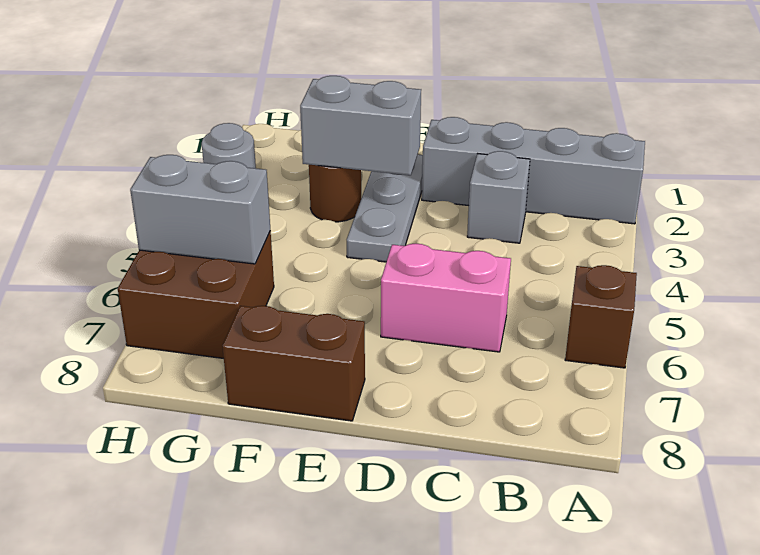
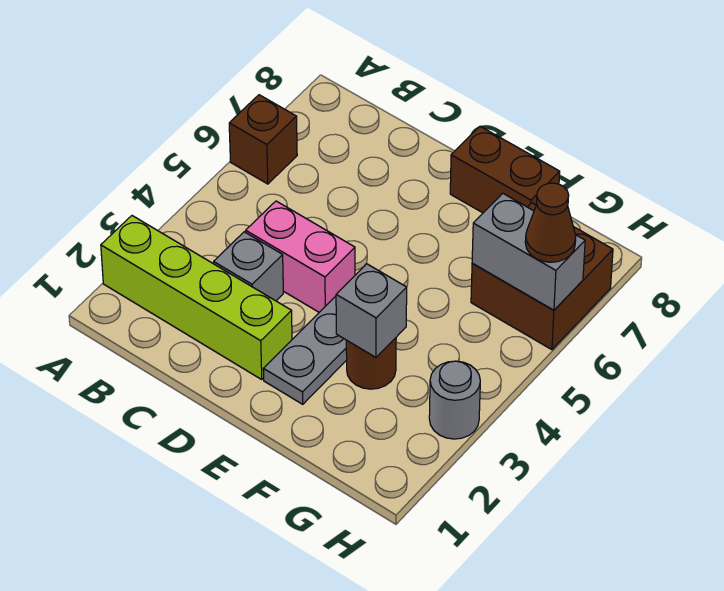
grey 1x4 brick [422,117,645,224] -> lime 1x4 brick [101,216,292,379]
pink 1x2 brick [381,244,511,352] -> pink 1x2 brick moved to [246,201,355,312]
grey 1x2 brick [300,76,421,175] -> grey 1x1 brick [336,264,407,357]
none -> brown 1x1 cone [525,183,576,262]

